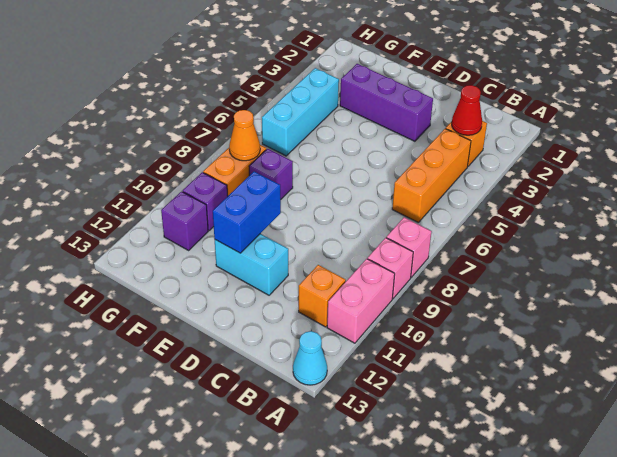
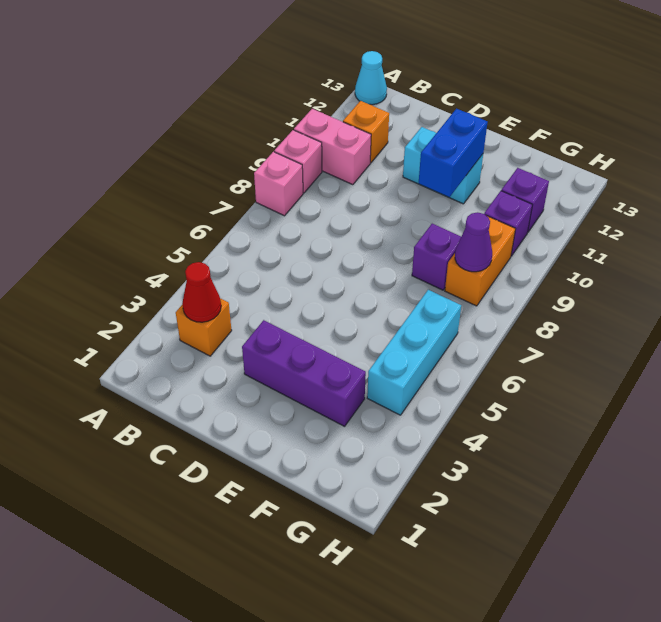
pink 1x2 brick [327,259,395,343] -> pink 1x2 brick turned to [294,109,371,185]
orange 1x3 brick [392,129,471,223] -> none
orange 1x1 cone [229,110,260,161] -> purple 1x1 cone [455,212,492,272]

